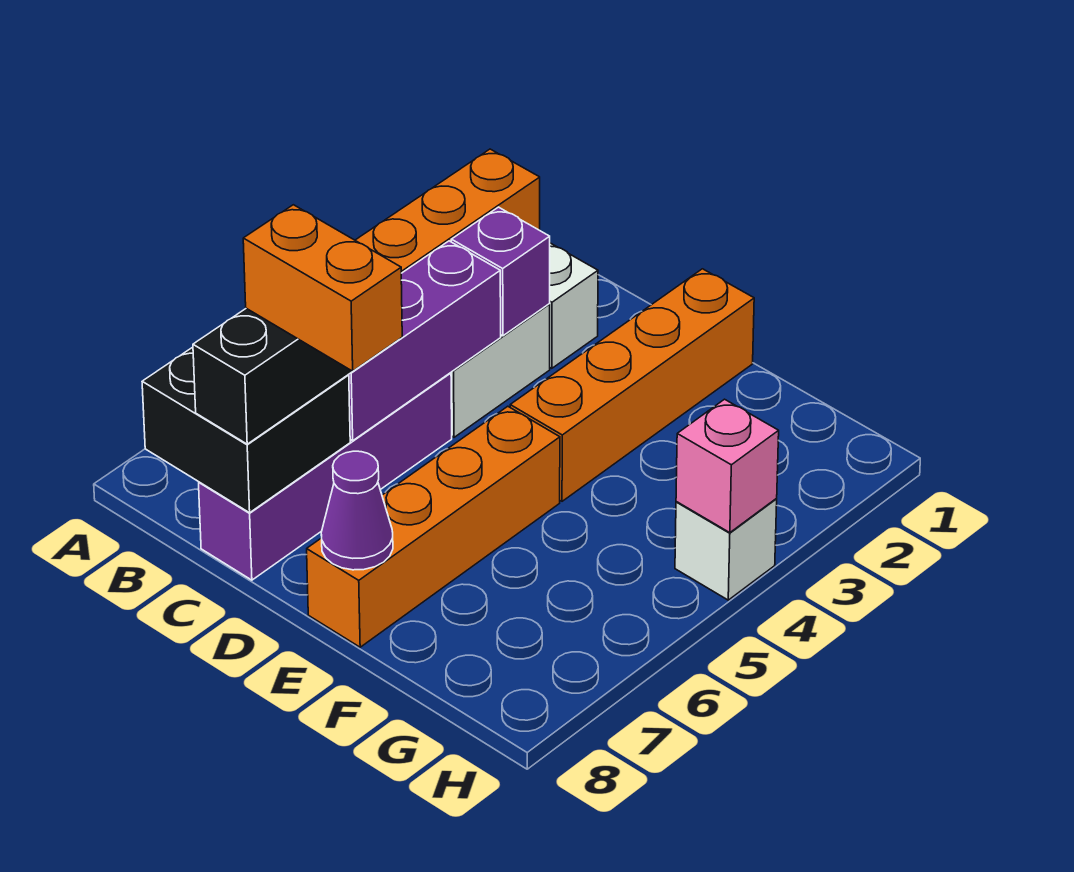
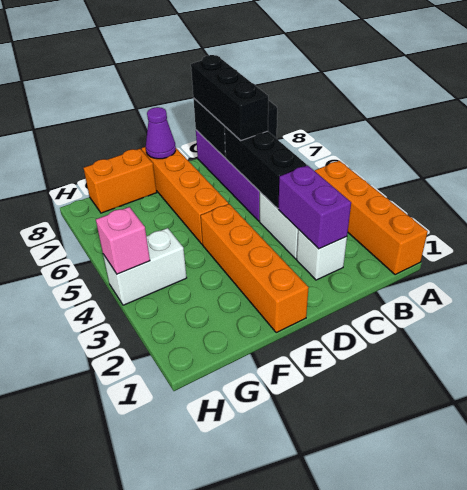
purple 1x1 brick [451,207,550,336] -> purple 1x2 brick [278,165,351,249]
purple 1x3 brick [349,241,501,441] -> black 1x3 brick [225,127,307,209]
orange 1x2 brick [243,205,402,371] -> orange 1x2 brick moved to [84,149,157,213]
white 1x1 brick [675,499,777,600] -> white 1x2 brick [103,228,187,305]

